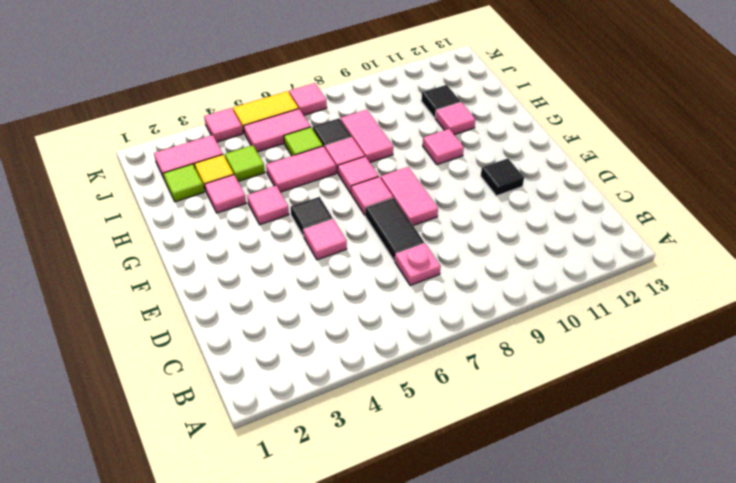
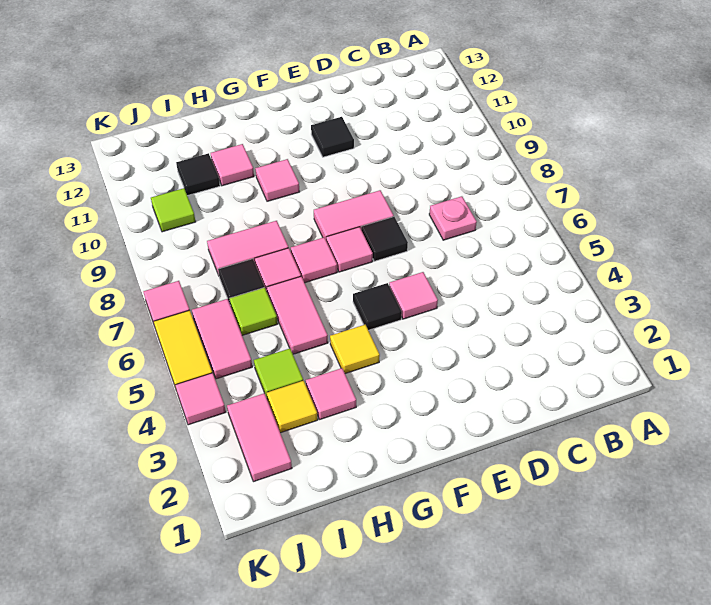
black 1x2 tile [365,198,424,261] -> black 1x1 tile [361,217,408,261]
pink 1x1 tile [247,186,289,225] -> yellow 1x1 tile [330,325,380,374]
lime 1x1 tile [163,164,204,202] -> lime 1x1 tile moved to [151,188,196,232]

